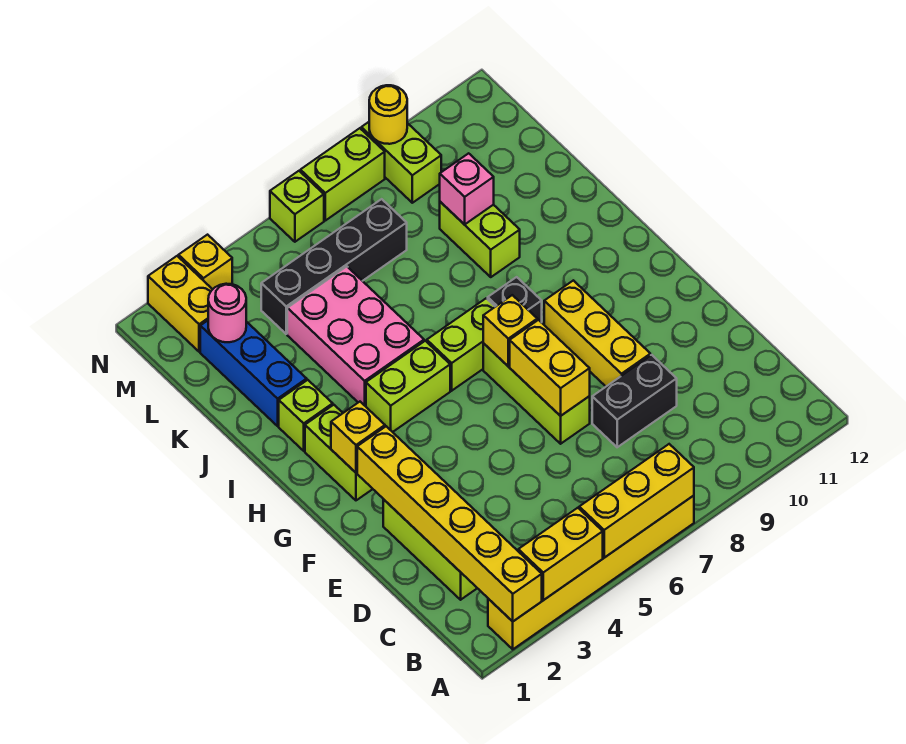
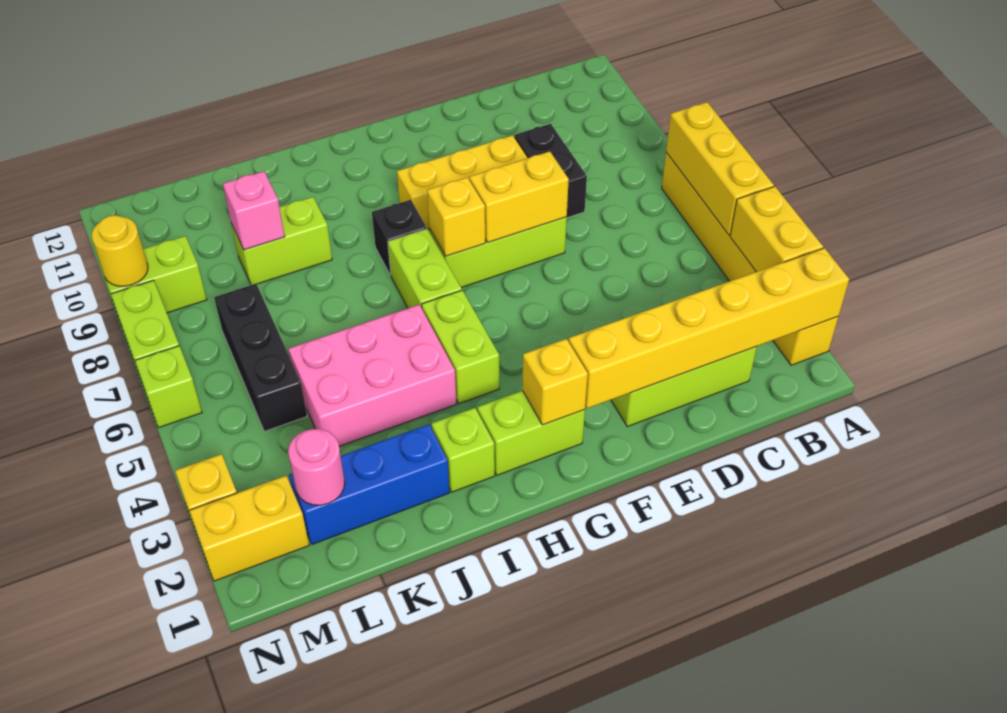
black 1x4 brick [261,199,407,334] -> black 1x3 brick [214,284,307,431]

